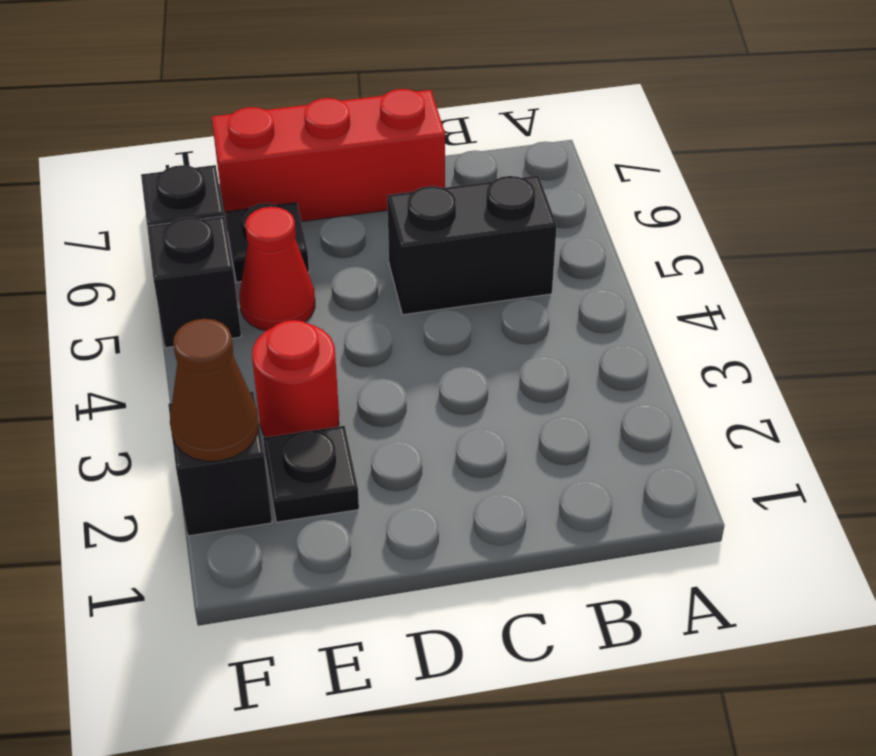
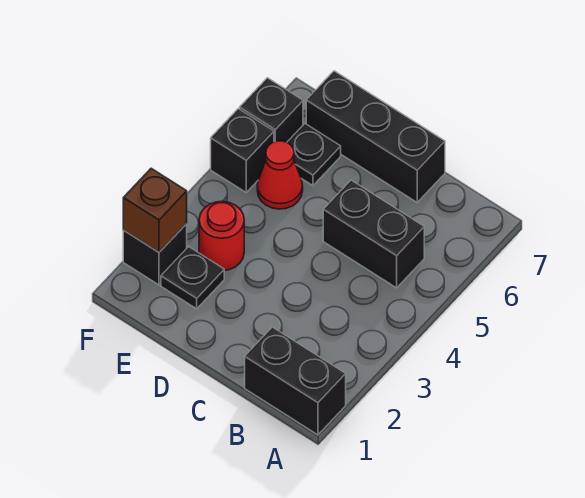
none -> black 1x2 brick [245,327,346,435]
red 1x3 brick [212,89,445,224] -> black 1x3 brick [306,71,445,202]
brown 1x1 cone [170,319,259,461] -> brown 1x1 brick [123,168,187,252]

